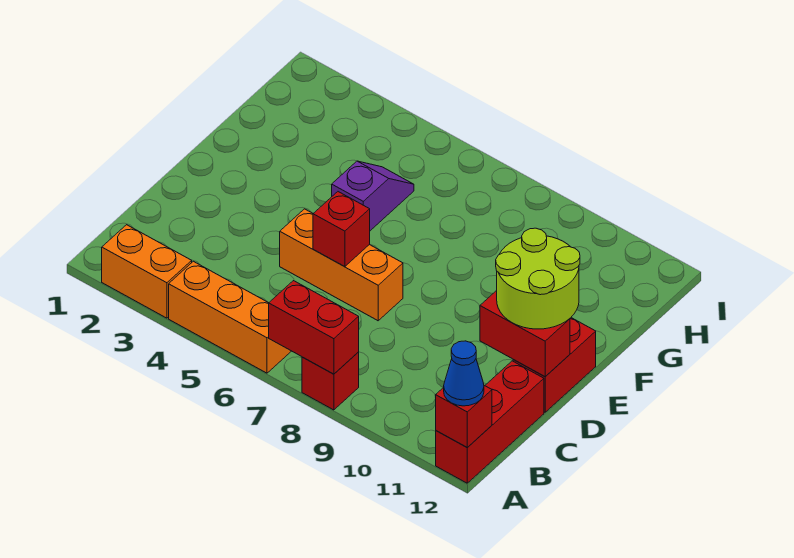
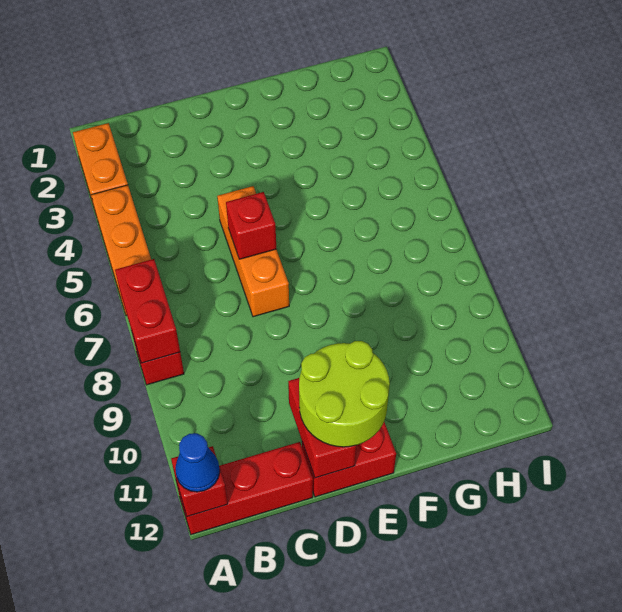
purple 1x2 slope [332,161,414,231] -> none

